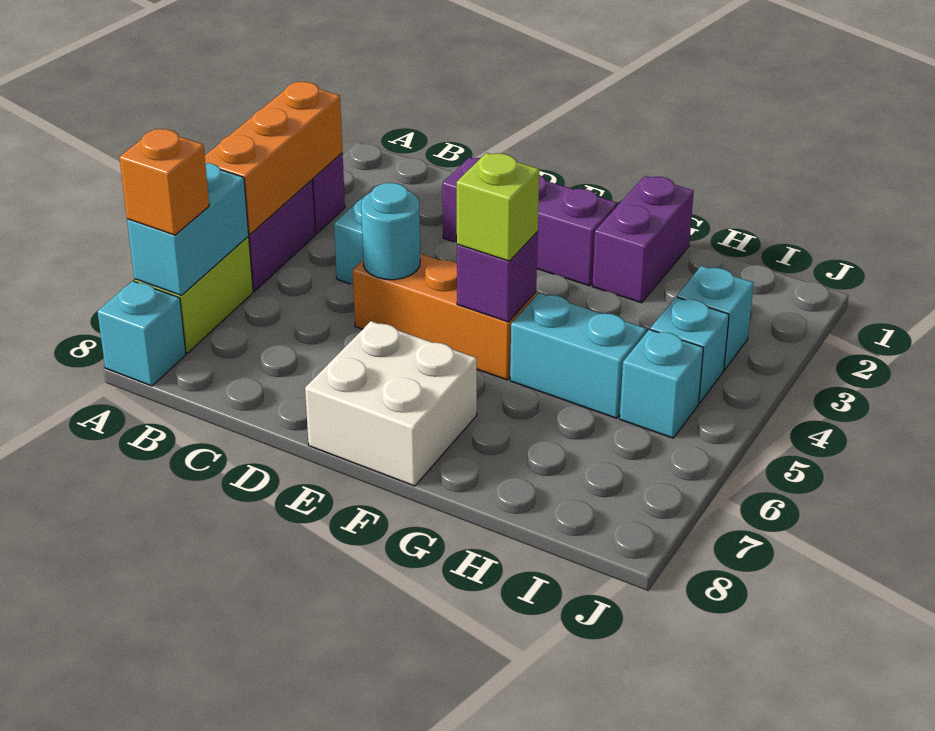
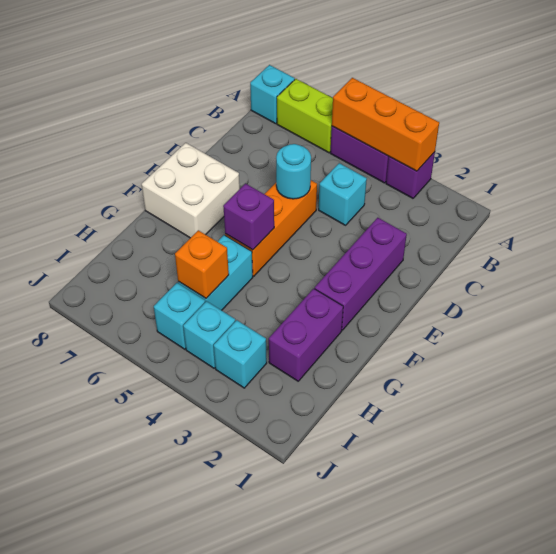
cyan 1x2 brick [127,163,249,295] -> none
orange 1x1 brick [119,129,209,235] -> orange 1x1 brick moved to [175,230,229,298]
lime 1x1 brick [457,153,539,261] -> none
purple 1x2 brick [592,176,694,303] -> purple 1x2 brick turned to [269,289,343,381]

